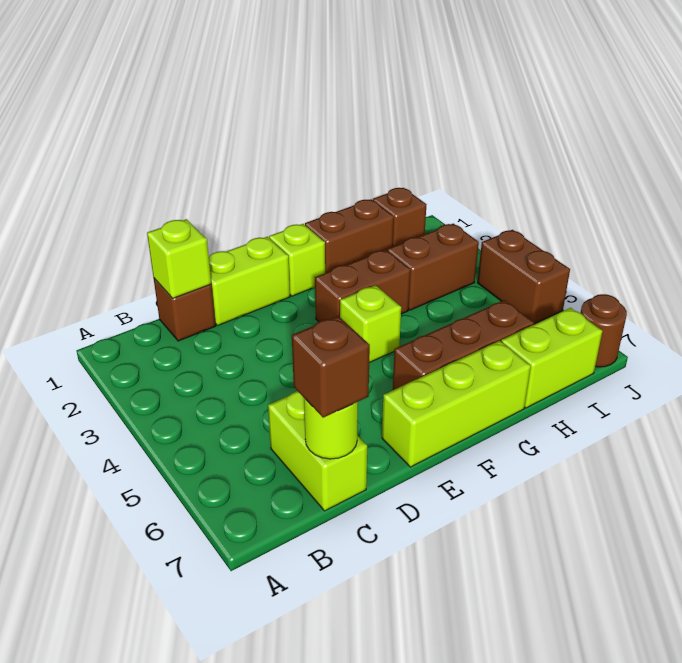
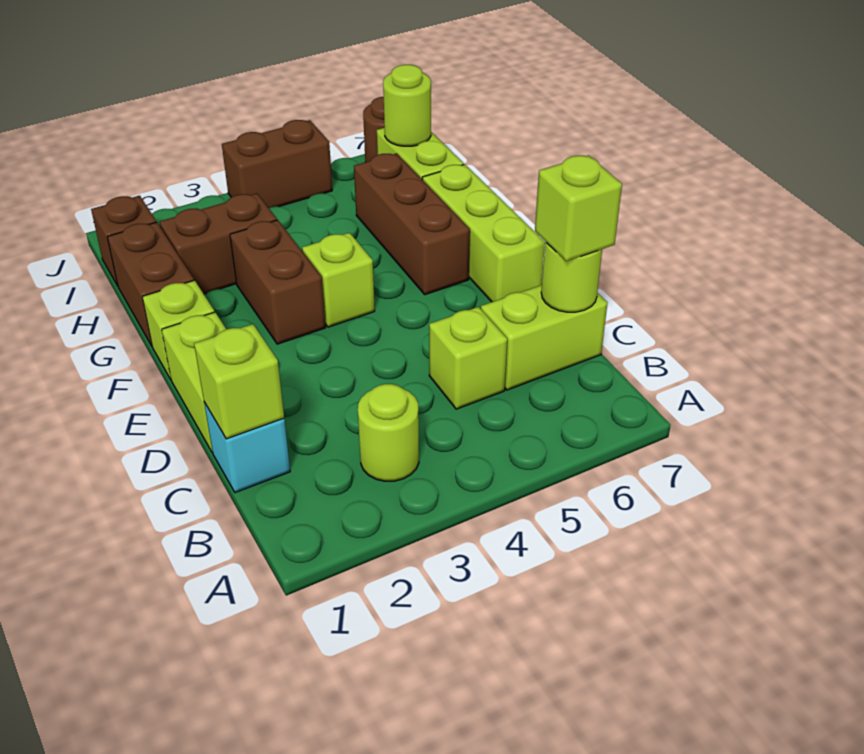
none -> lime 1x1 round brick [358,384,419,481]
brown 1x1 brick [154,278,216,341] -> cyan 1x1 brick [204,402,290,493]
none -> lime 1x1 brick [429,307,507,409]
brown 1x1 brick [292,316,370,418] -> lime 1x1 brick [535,155,622,261]
brown 1x2 brick [387,224,479,310] -> brown 1x2 brick turned to [160,194,277,294]
none -> lime 1x1 round brick [383,65,431,146]

